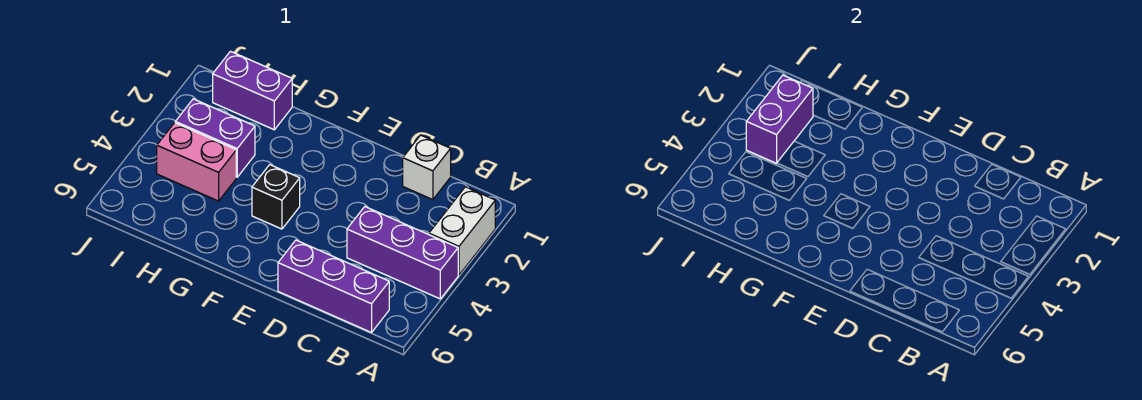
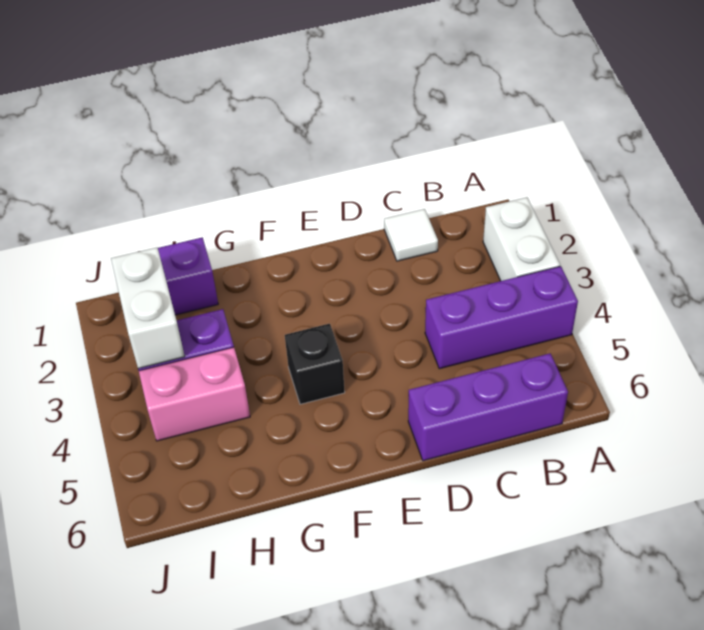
white 1x1 brick [403,135,451,200] -> white 1x1 tile [384,209,438,261]
purple 1x2 brick [746,75,813,163] -> white 1x2 brick [111,248,185,369]

